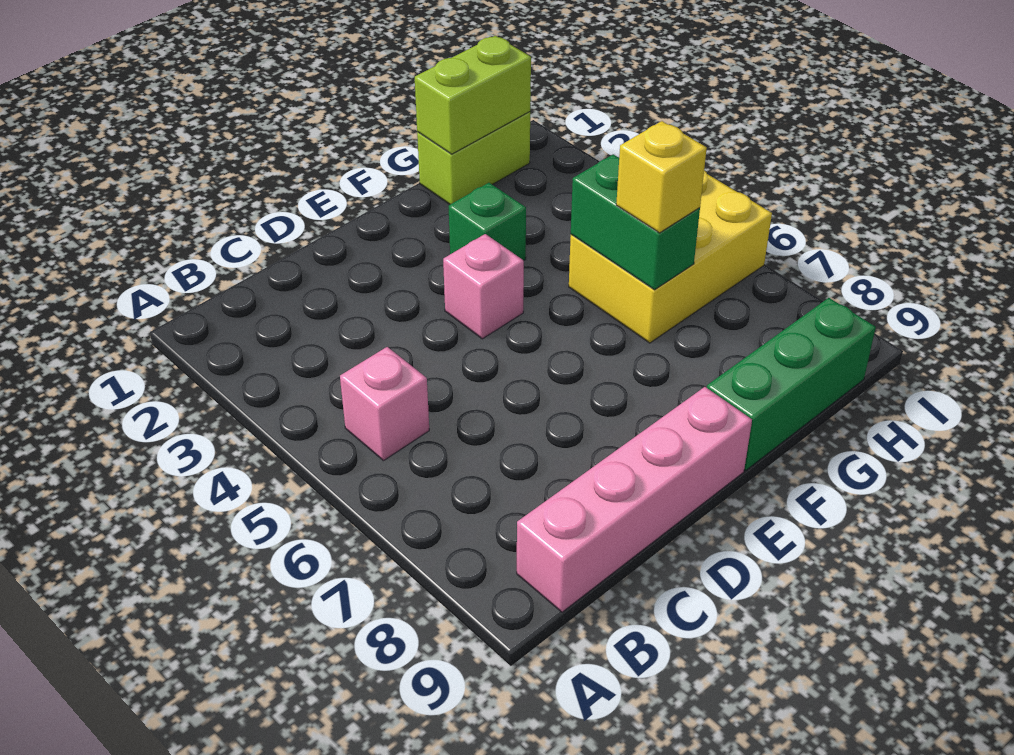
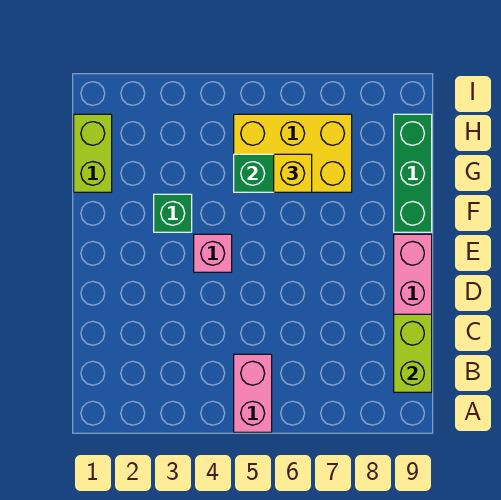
pink 1x1 brick [340,347,429,461] -> pink 1x2 brick [234,354,272,432]
lime 1x2 brick [415,36,531,154] -> lime 1x2 brick moved to [394,314,432,392]
yellow 2x3 brick [569,171,772,343] -> yellow 2x3 brick turned to [234,114,352,192]

